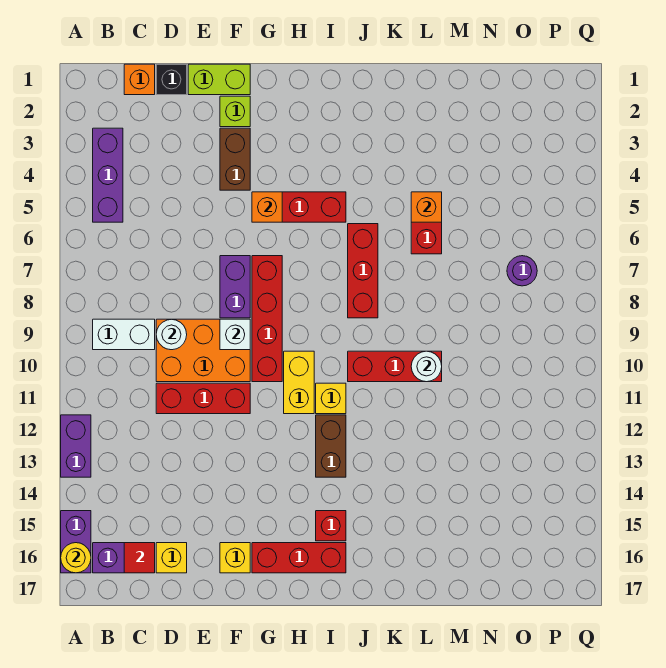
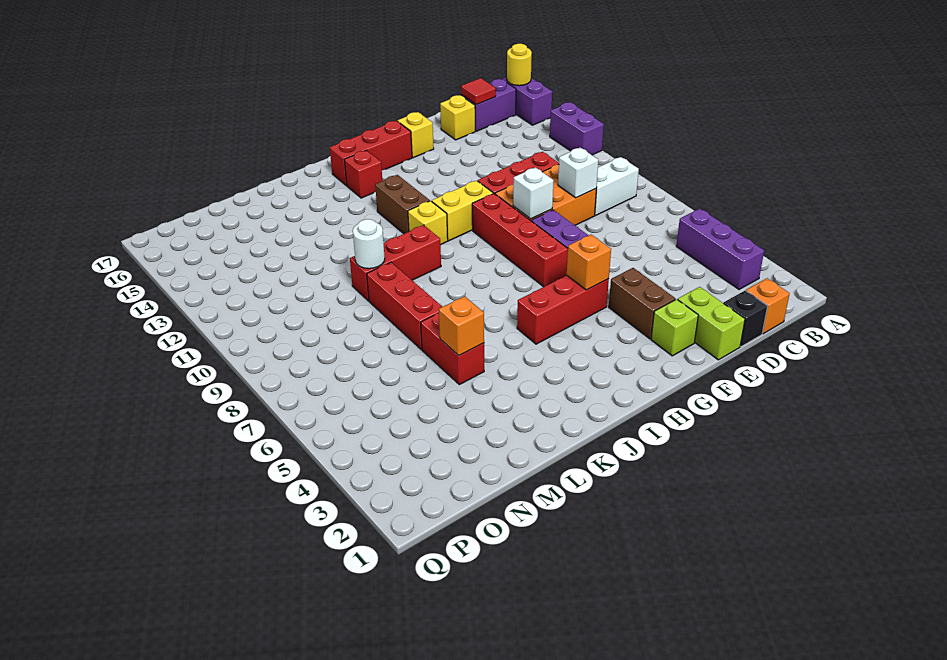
white 1x1 round brick [156,319,187,350] -> white 1x1 brick [558,148,598,198]
lime 1x2 brick [188,64,250,95] -> lime 1x2 brick turned to [678,287,745,360]
yellow 1x2 brick [284,351,314,414] -> yellow 1x2 brick turned to [432,181,493,241]
red 1x3 brick [348,224,378,318] -> red 1x3 brick moved to [367,262,442,349]
purple 1x1 round brick [507,256,537,286] -> none

